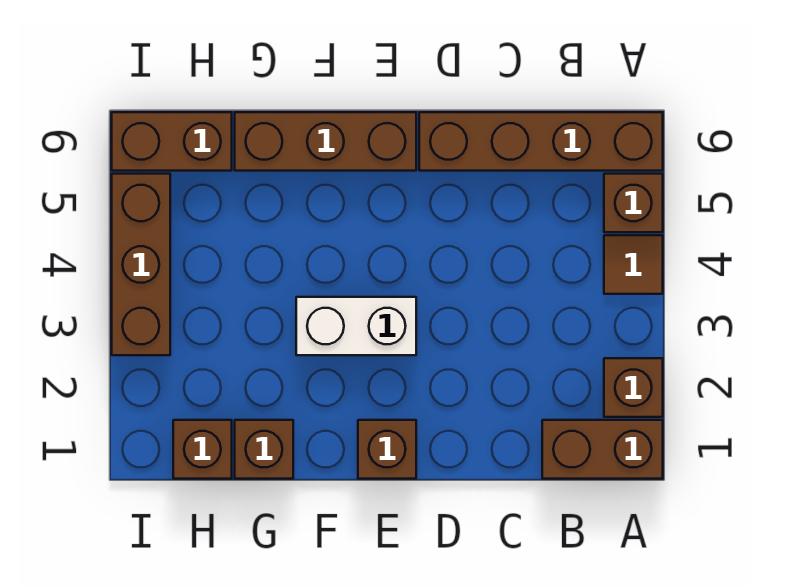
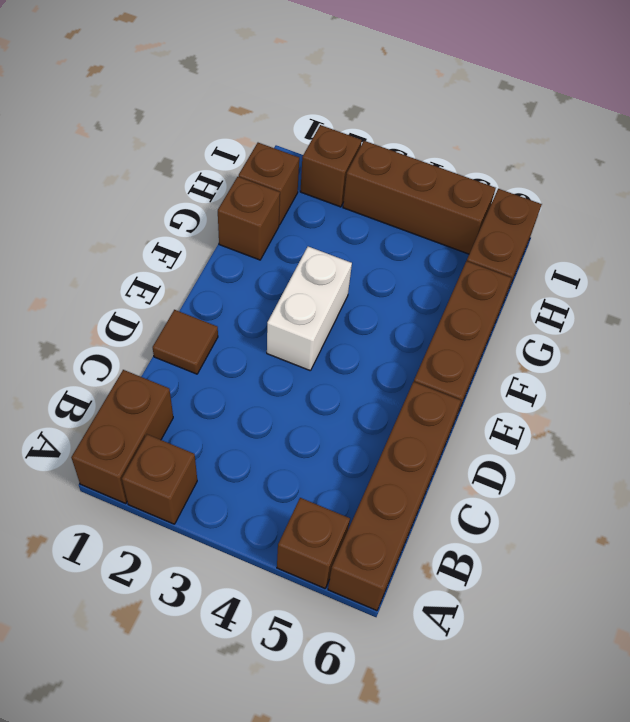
brown 1x1 tile [604,235,663,294] -> brown 1x1 tile moved to [153,310,218,374]
brown 1x1 brick [358,420,416,479] -> brown 1x1 brick moved to [300,125,362,207]

